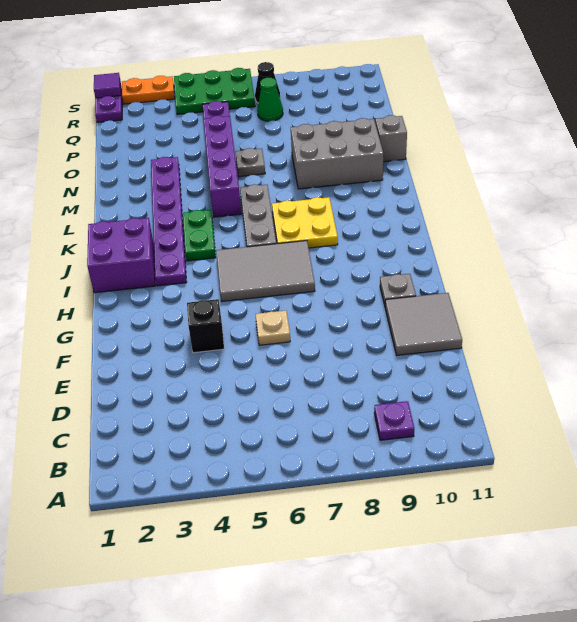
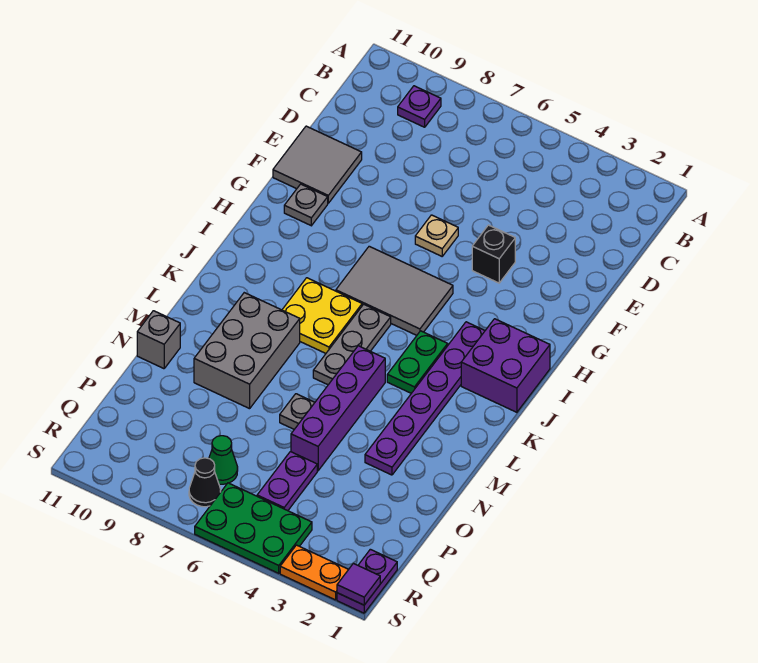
grey 2x3 brick [291,118,383,189] -> grey 2x3 brick turned to [194,293,300,409]

